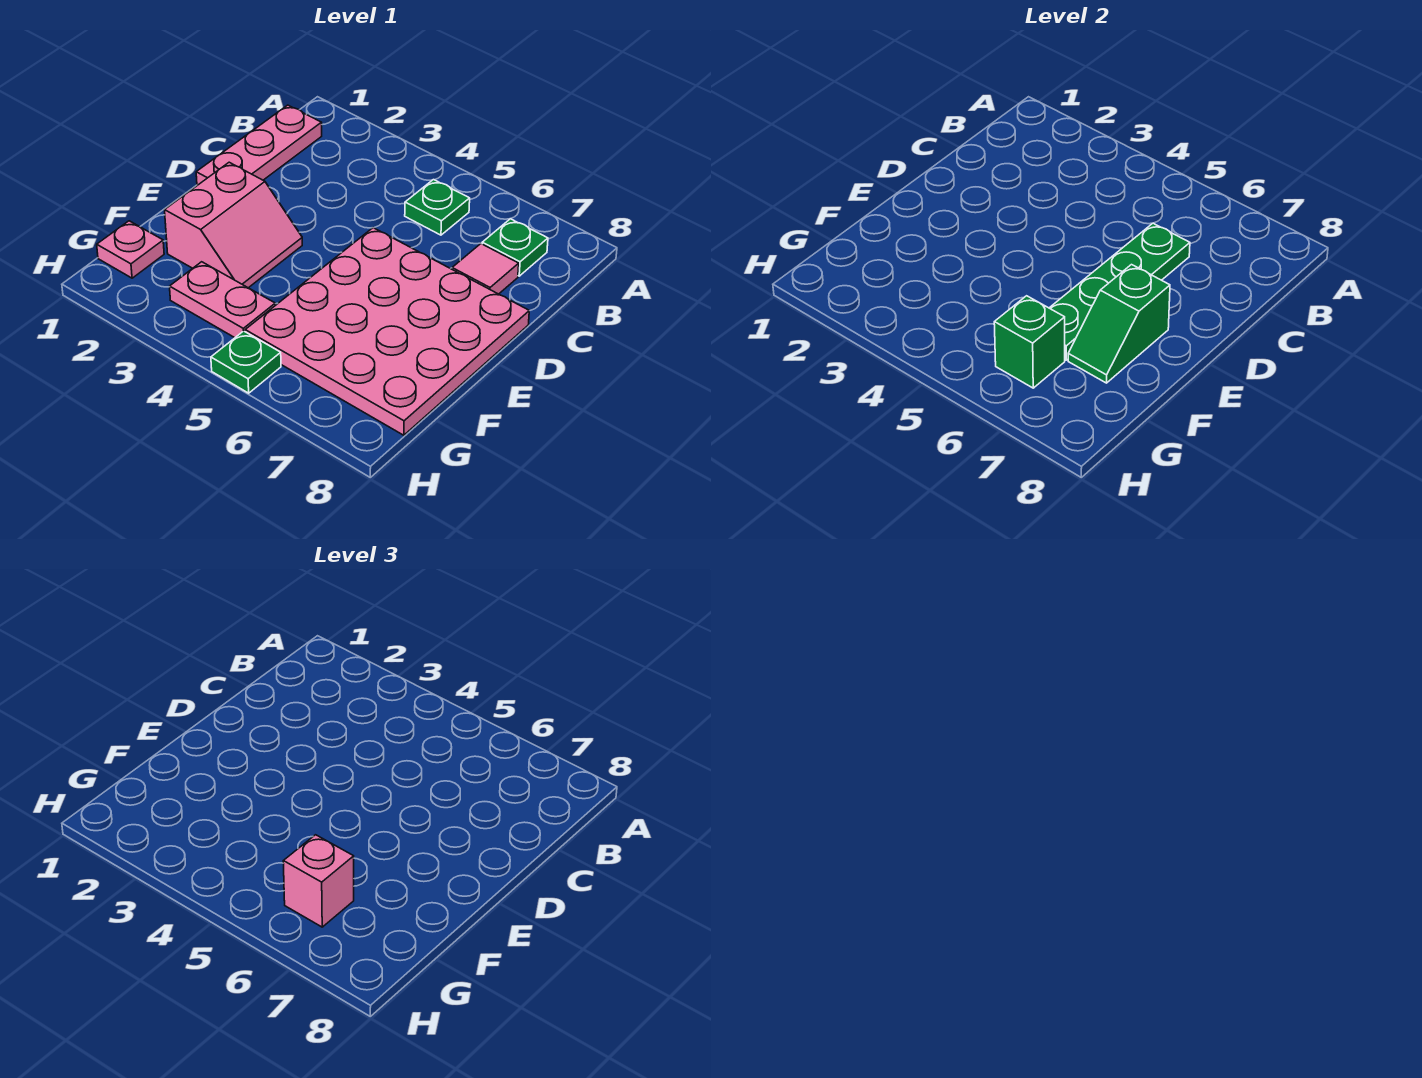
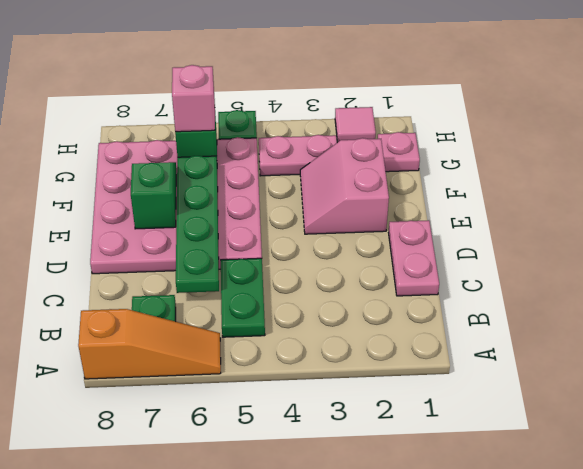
none -> orange 1x3 slope [78,309,221,379]
pink 1x3 plate [196,105,322,185] -> pink 1x2 plate [388,220,439,296]
green 1x1 plate [405,180,470,235] -> green 1x2 plate [221,258,265,337]
pink 1x1 tile [452,244,519,294] -> pink 1x1 tile moved to [335,107,376,142]

